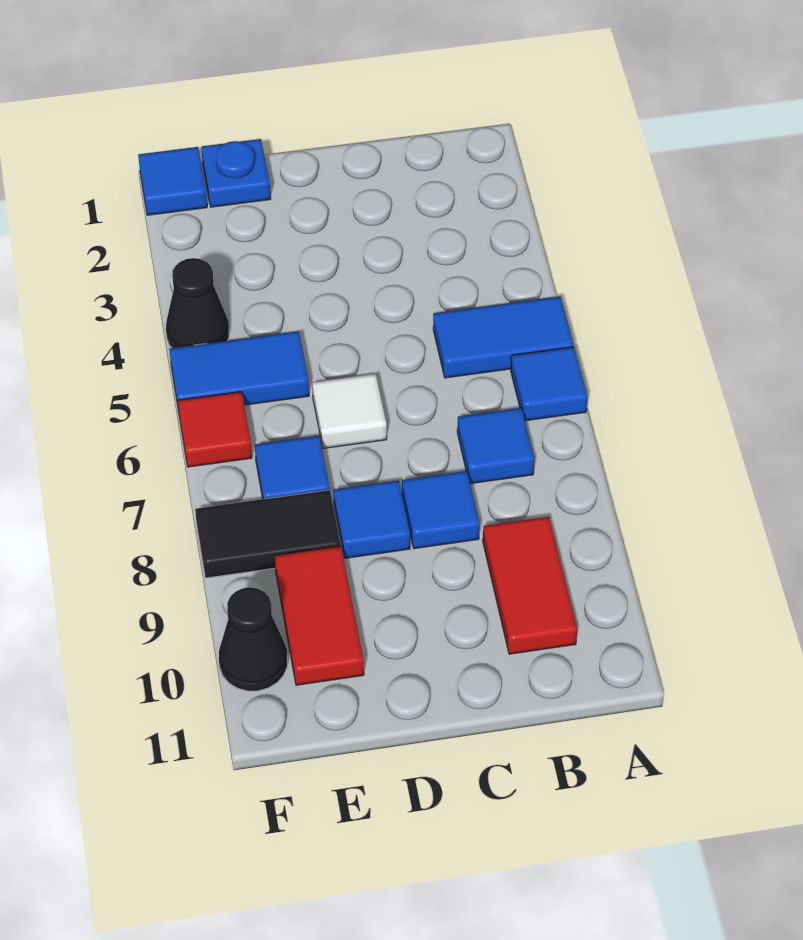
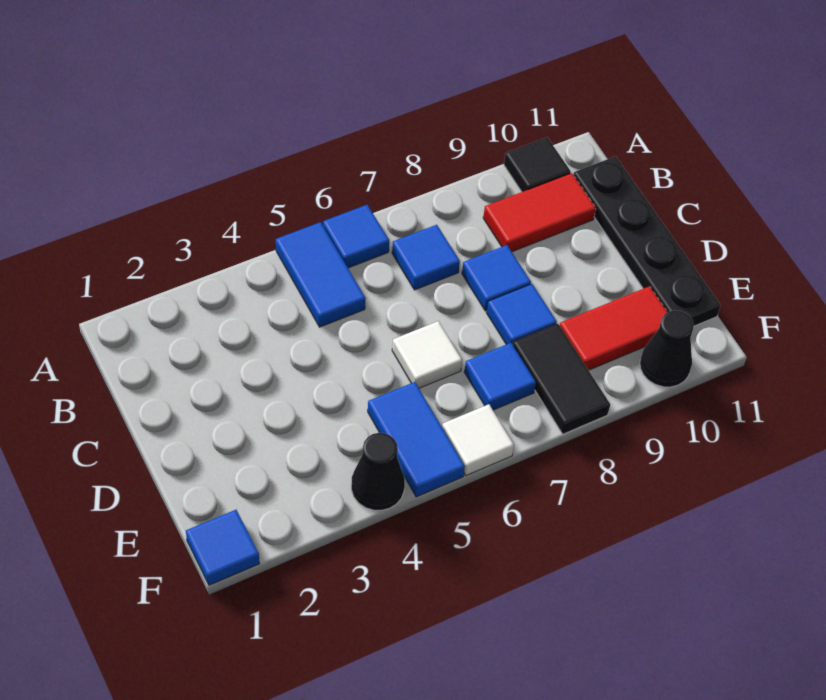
none -> black 1x1 tile [504,137,571,192]
none -> black 1x4 plate [574,156,721,326]
blue 1x1 plate [201,139,271,207] -> none
red 1x1 tile [178,392,252,467] -> white 1x1 tile [442,404,514,476]

